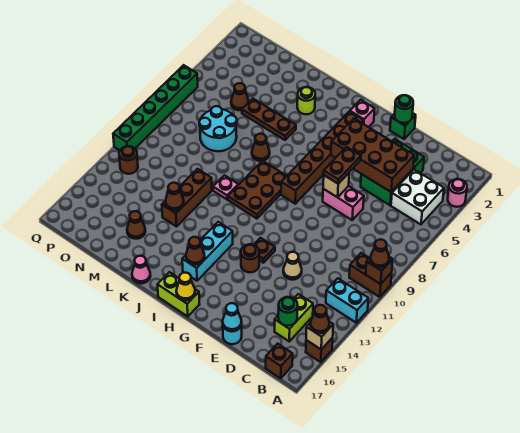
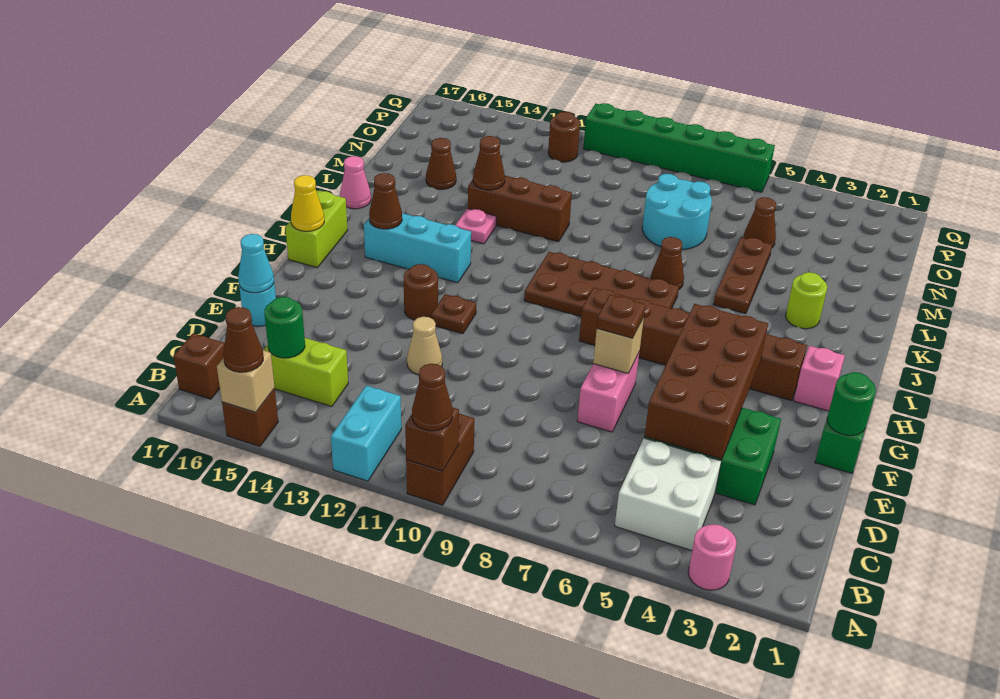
brown 1x2 plate [324,147,361,184] -> brown 1x1 plate [597,295,645,338]
brown 2x3 plate [228,161,286,219] -> brown 2x4 plate [524,252,679,317]
pink 1x1 plate [213,175,238,199] -> pink 1x1 plate moved to [455,208,496,244]

